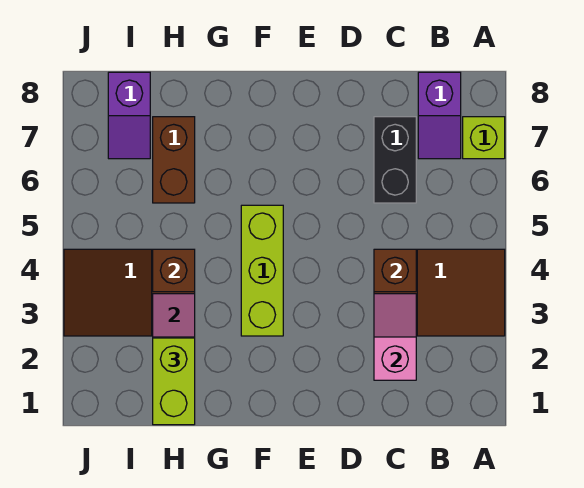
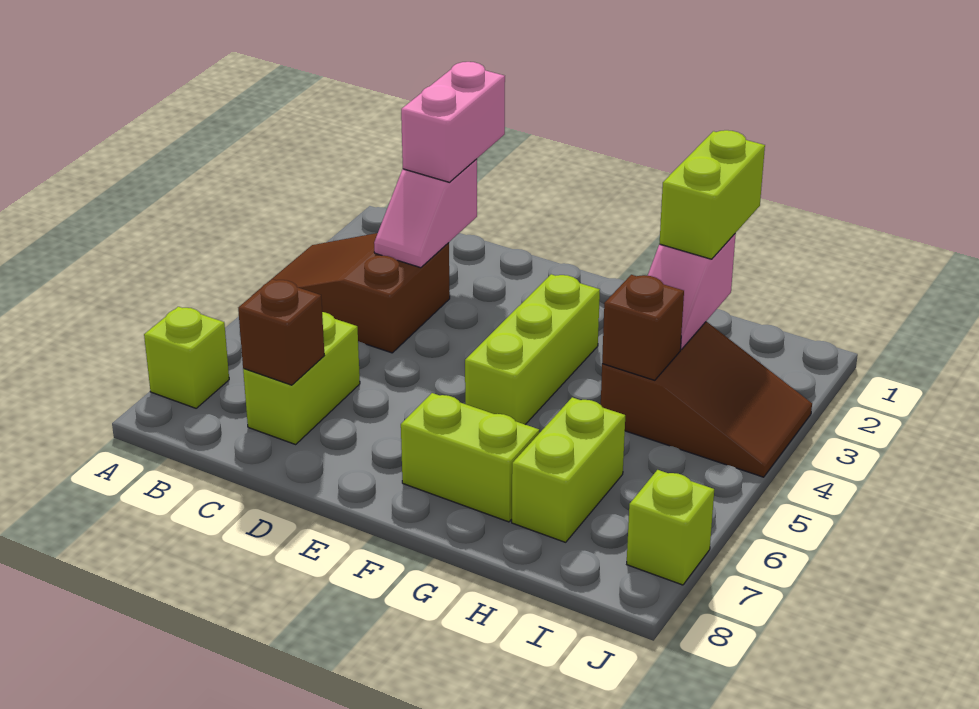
purple 1x2 slope [418,72,461,159] -> none
none -> pink 1x2 brick [401,62,505,182]
brown 1x1 brick [374,249,416,292] -> brown 1x1 brick moved to [238,279,324,385]
black 1x2 brick [374,117,416,203] -> lime 1x2 brick [243,312,360,444]
none -> lime 1x2 brick [401,393,539,522]
brown 1x2 brick [153,117,195,203] -> lime 1x2 brick [512,397,625,542]
purple 1x2 slope [108,72,150,159] -> none
none -> lime 1x1 brick [627,470,714,585]

